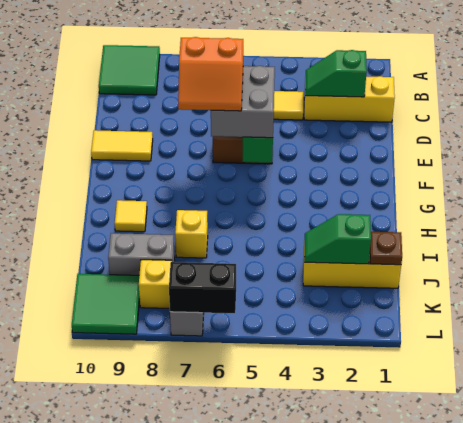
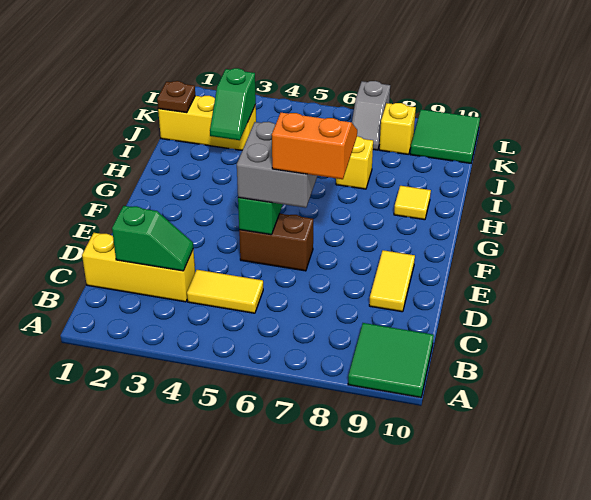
yellow 1x2 tile [91,130,153,161] -> yellow 1x2 tile turned to [369,250,415,312]
green 1x2 slope [304,214,371,264] -> green 1x2 slope turned to [210,68,256,140]
grey 1x2 brick [108,233,175,275] -> none
black 1x2 brick [169,262,236,313] -> none

